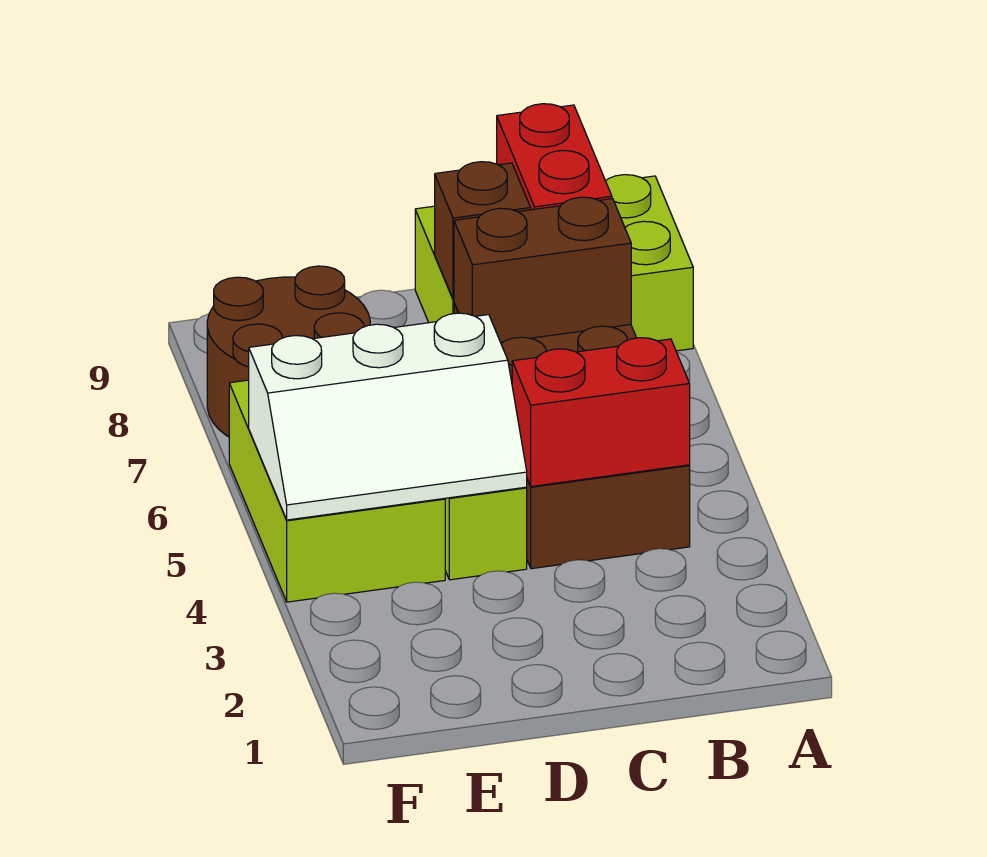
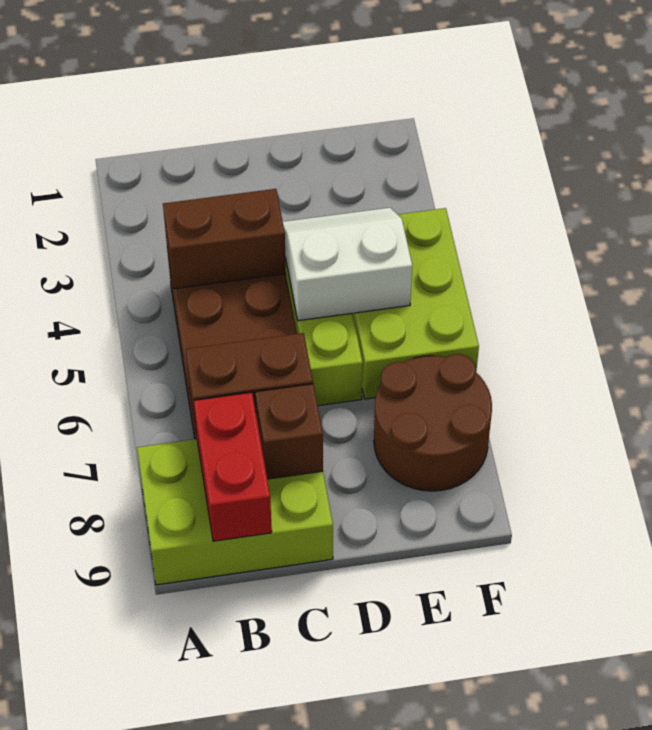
red 1x2 brick [512,338,690,487] -> brown 1x2 brick [163,189,286,289]
white 2x3 slope [249,313,527,520] -> white 2x2 slope [283,208,412,321]

